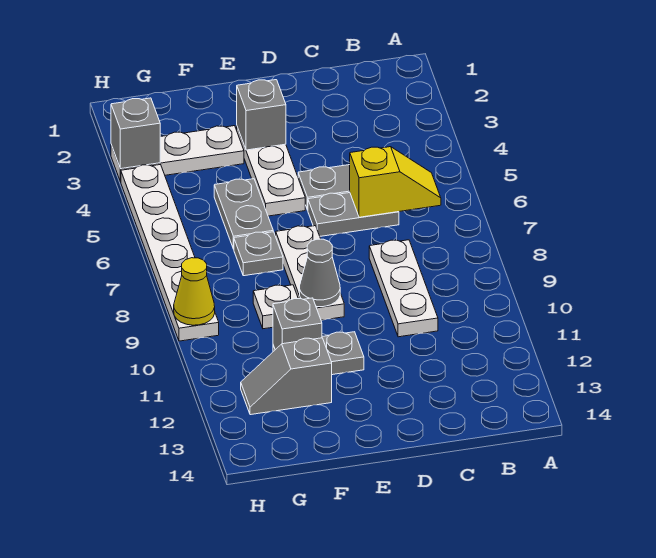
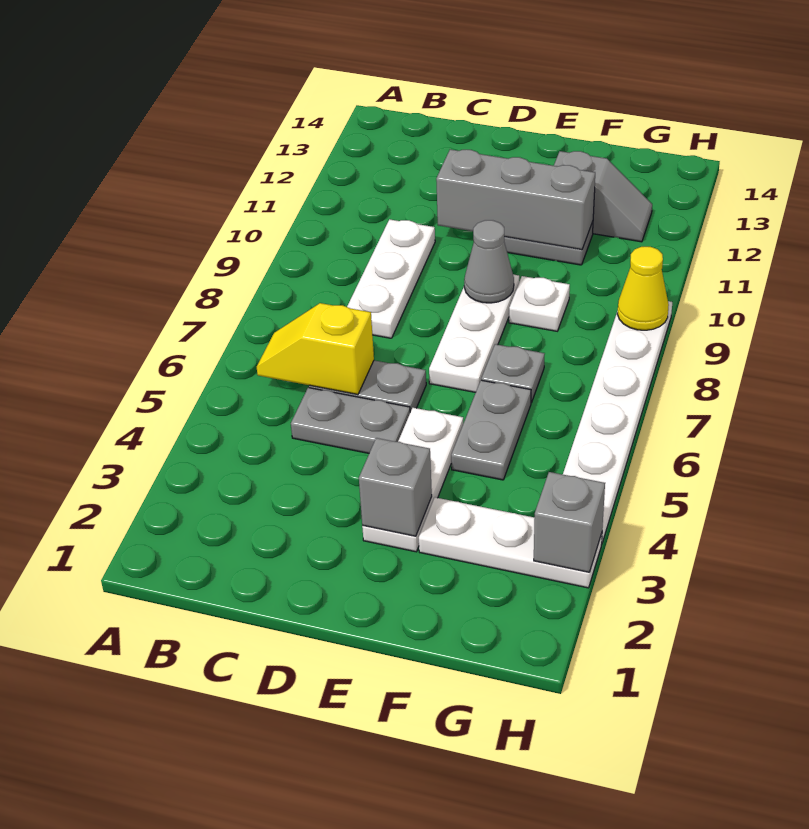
grey 1x1 brick [273,298,322,350] -> grey 1x3 brick [436,149,595,250]

